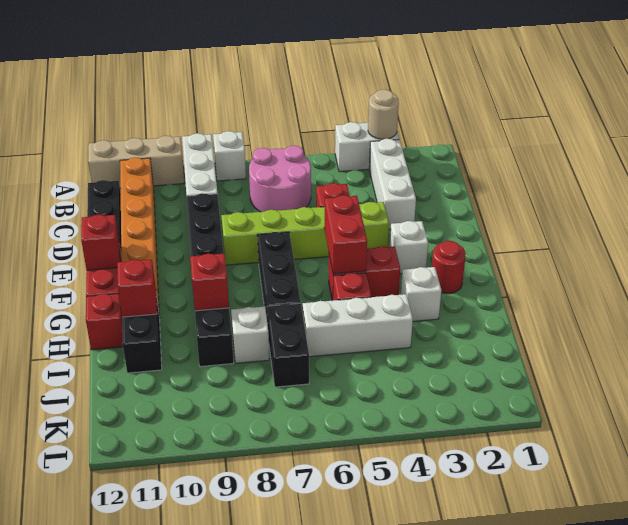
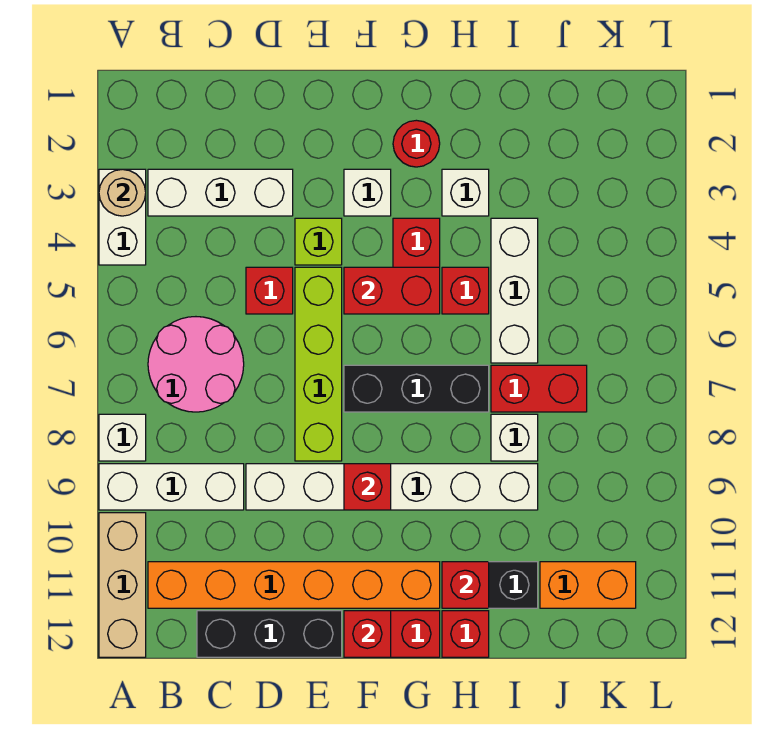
black 1x6 brick [187,193,234,367] -> white 1x6 brick [246,464,538,510]
red 1x1 brick [190,253,229,311] -> red 1x1 brick moved to [344,464,391,510]
black 1x2 brick [267,303,309,387] -> red 1x2 brick [491,365,587,412]
none -> orange 1x2 brick [540,562,636,608]

